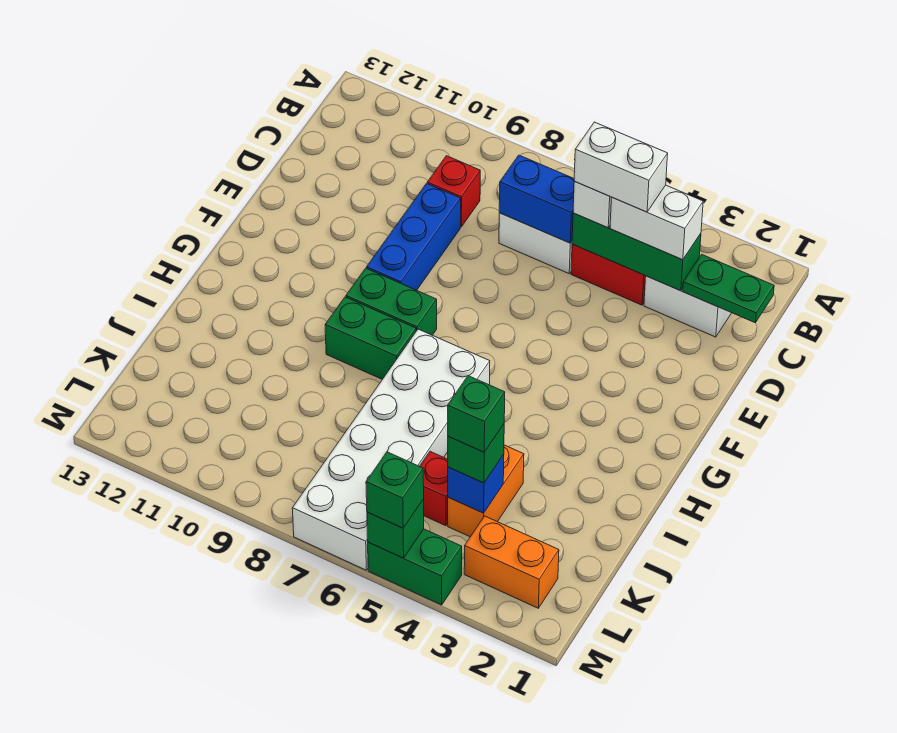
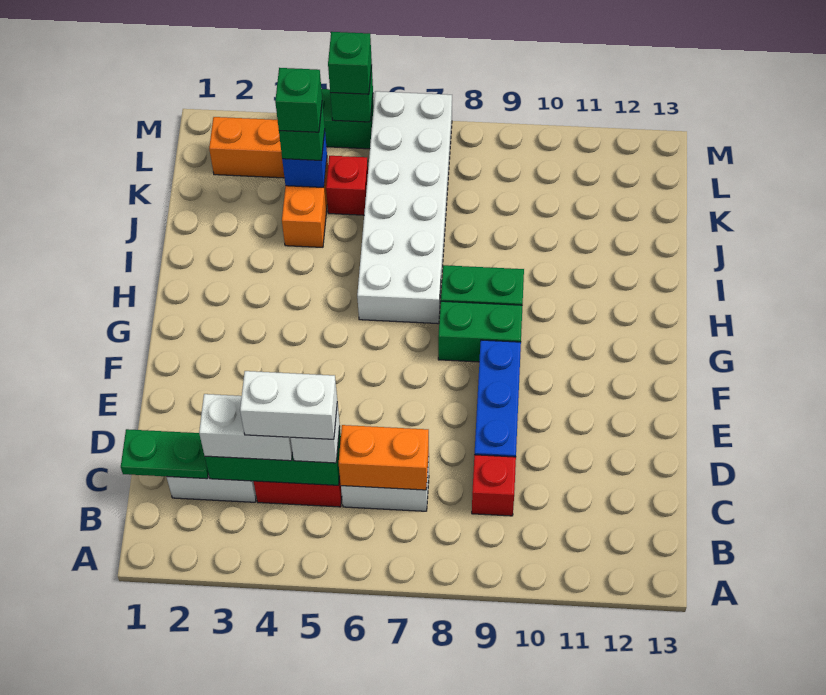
blue 1x2 brick [499,155,574,243] -> orange 1x2 brick [339,425,429,490]

